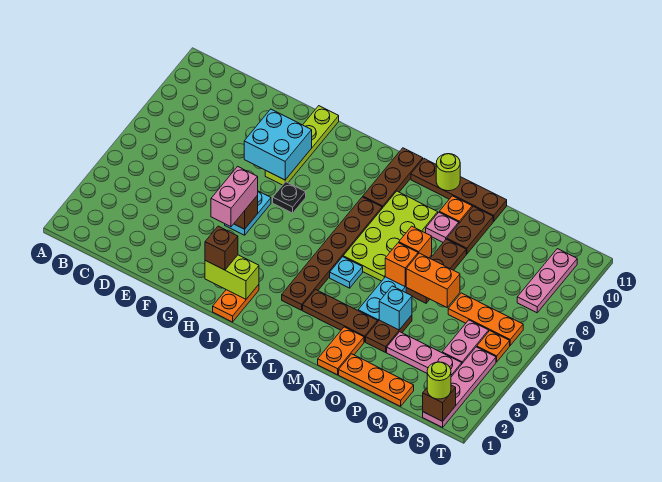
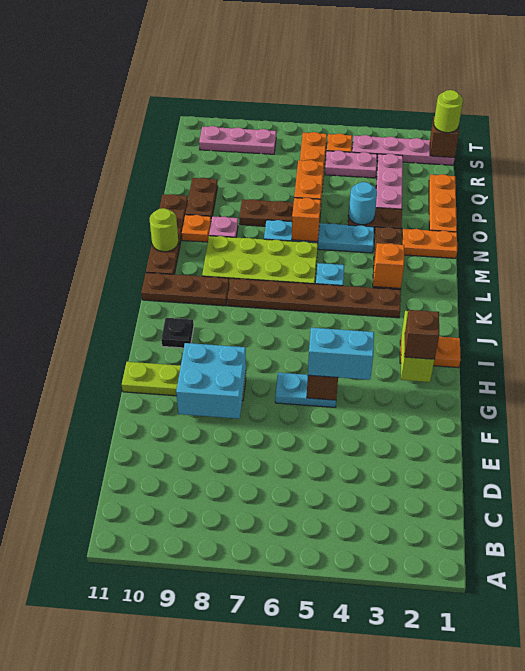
pink 1x2 brick [211,166,258,227] -> cyan 1x2 brick [308,328,374,380]
black 1x1 plate [273,182,306,213] -> black 1x1 plate moved to [161,318,194,348]
orange 1x1 brick [399,226,432,258] -> orange 1x1 brick moved to [373,243,404,288]
cyan 1x1 brick [379,286,412,330] -> cyan 1x1 round brick [349,182,377,225]
brown 1x2 plate [447,206,493,254] -> brown 1x2 plate turned to [185,178,218,220]

